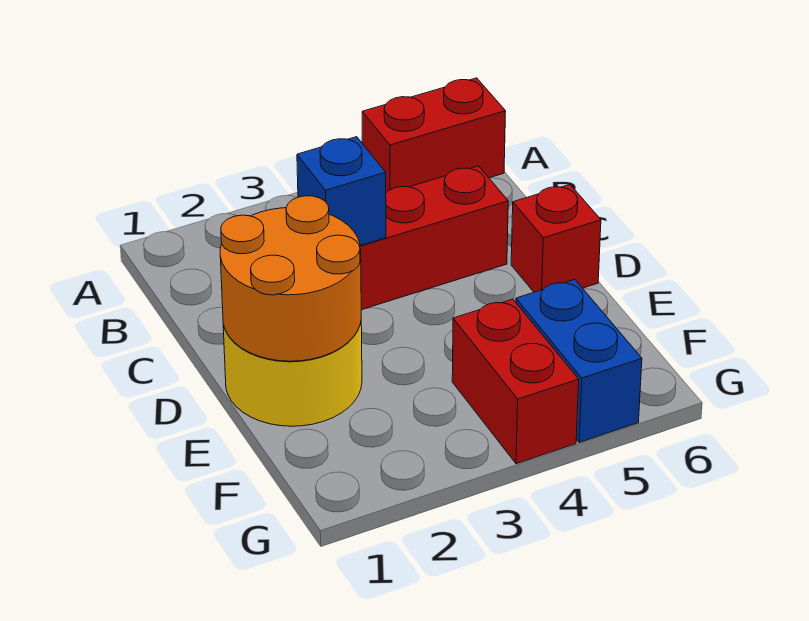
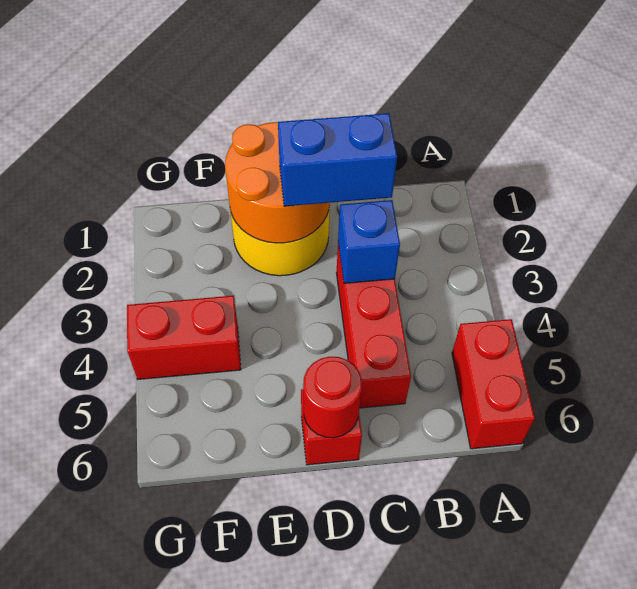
none -> red 1x1 round brick [303,357,362,438]
blue 1x2 brick [516,280,642,443] -> blue 1x2 brick moved to [278,113,397,206]

